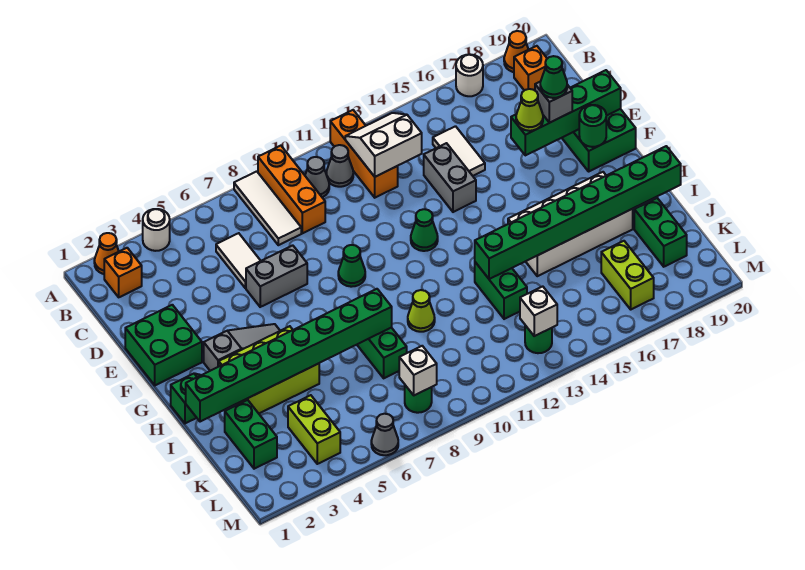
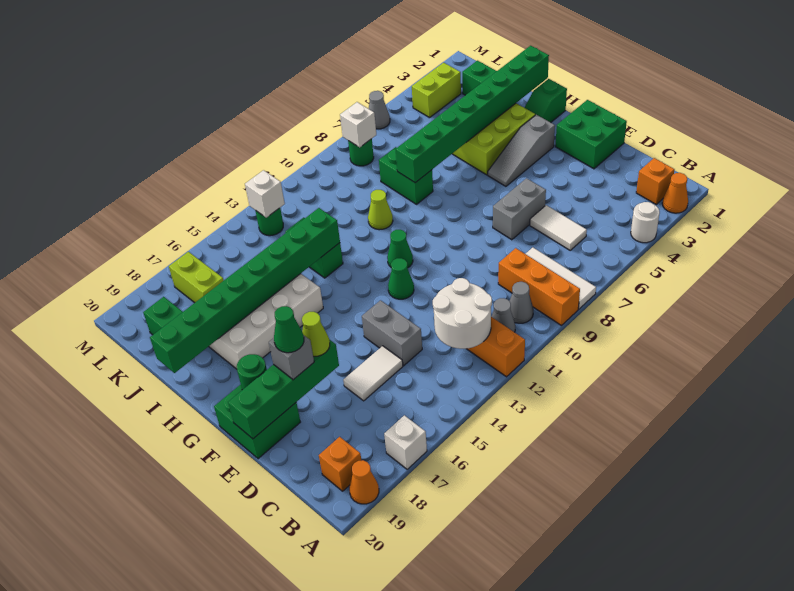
white 1x1 round brick [456,54,483,96] -> white 1x1 brick [384,415,427,469]
white 2x2 slope [345,113,422,177] -> white 2x2 round brick [433,278,492,349]
white 1x2 tile [433,126,485,176] -> white 1x2 tile turned to [343,346,403,401]
green 1x1 cone [338,245,365,287] -> green 1x1 cone moved to [387,230,413,268]
lime 1x2 brick [288,395,340,464] -> lime 1x2 brick turned to [412,63,461,118]

